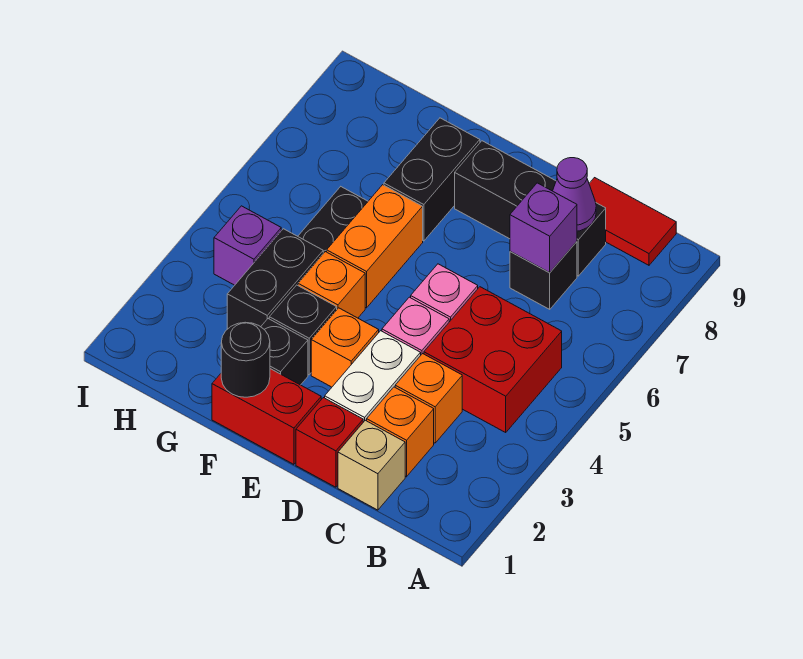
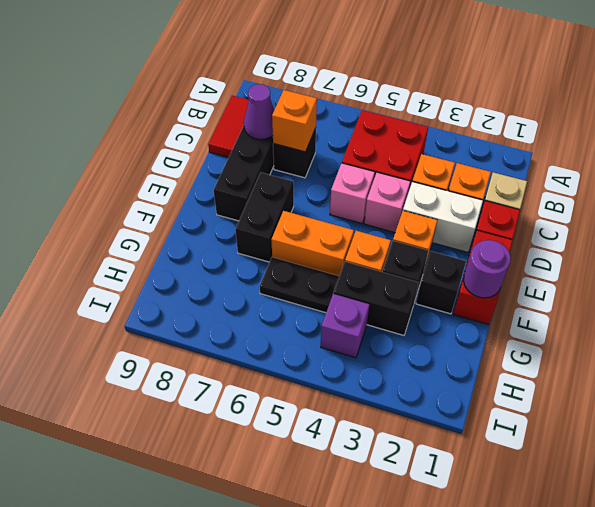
purple 1x1 brick [510,183,577,272] -> orange 1x1 brick [272,90,317,152]
black 1x1 round brick [221,322,270,397] -> purple 1x1 round brick [464,240,511,298]
black 1x2 brick [384,118,480,241] -> black 1x2 brick turned to [235,173,294,262]

